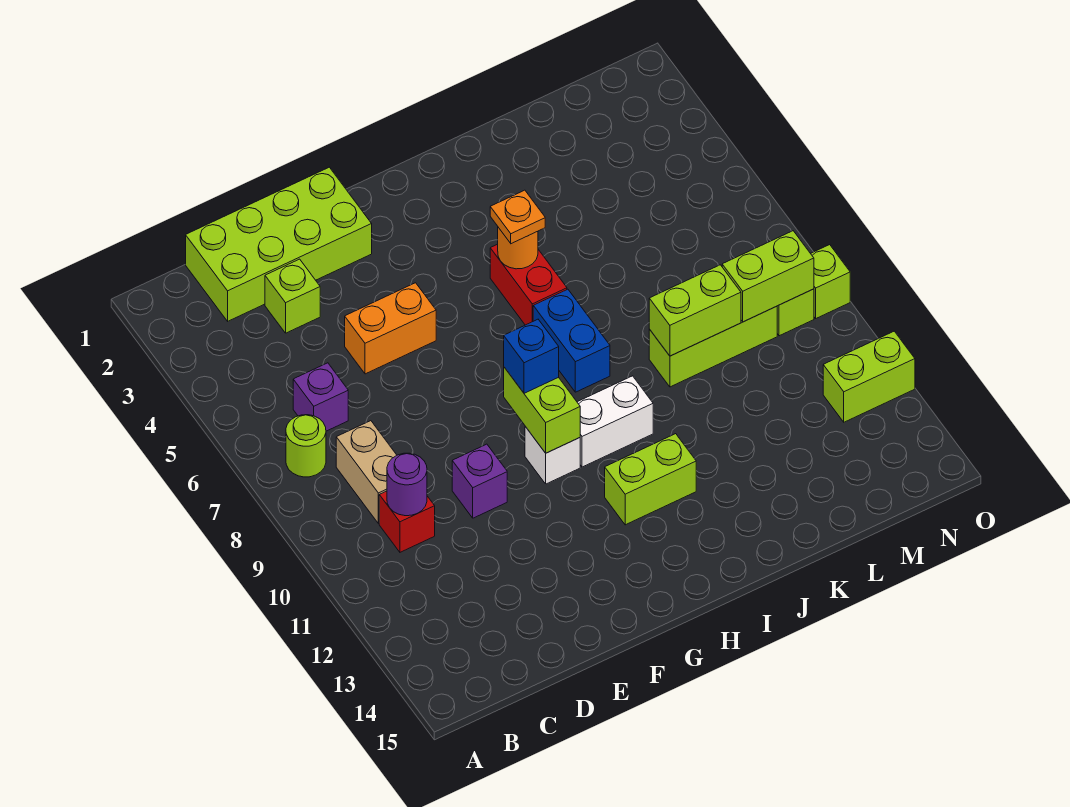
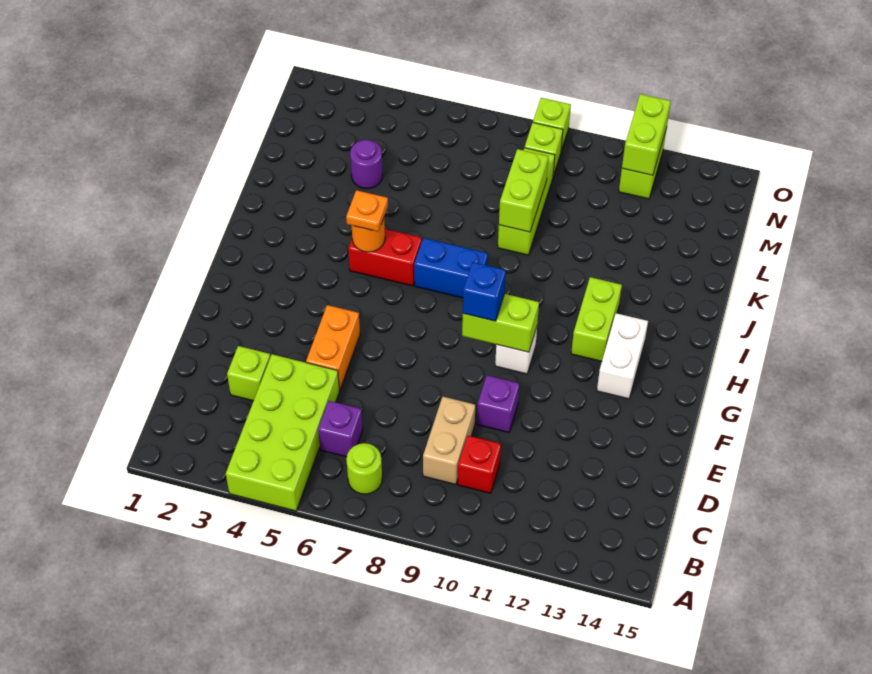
lime 2x4 brick [186,167,372,321] -> lime 2x4 brick moved to [226,354,339,511]
tan 1x2 brick [336,421,397,524] -> tan 1x2 brick turned to [423,397,475,484]
purple 1x1 round brick [387,453,427,516] -> purple 1x1 round brick moved to [350,140,383,189]
white 1x2 brick [577,376,653,467] -> white 1x2 brick moved to [597,313,648,399]
lime 1x2 brick [722,231,814,322] -> lime 1x2 brick moved to [622,94,671,175]

